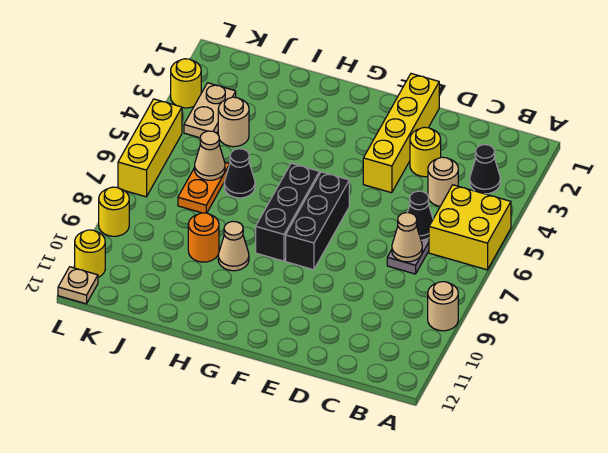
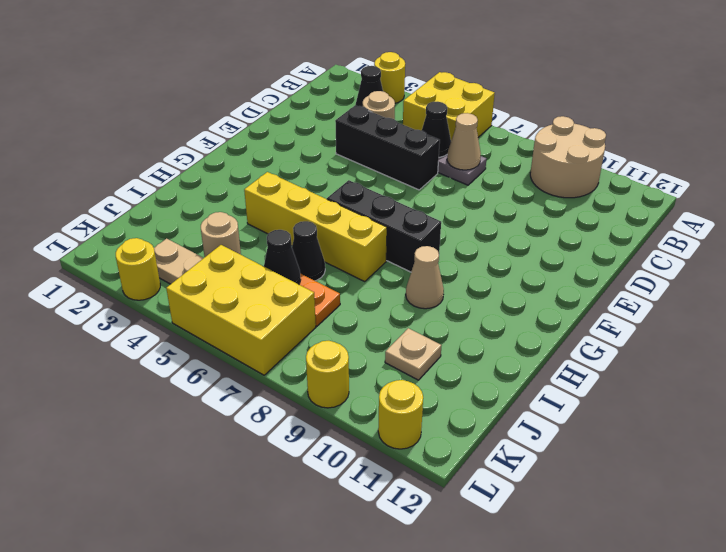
tan 1x1 round brick [428,282,458,331] -> tan 2x2 round brick [530,116,606,198]
yellow 1x1 round brick [410,127,441,177] -> yellow 1x1 round brick moved to [374,52,405,103]
yellow 1x4 brick [363,74,439,193] -> yellow 1x4 brick moved to [244,172,387,281]
black 1x3 brick [286,172,349,270] -> black 1x3 brick moved to [335,105,440,190]
orange 1x1 round brick [188,213,219,262] -> none
tan 1x1 cone [195,131,225,180] -> black 1x1 cone [264,230,301,284]
yellow 1x3 brick [118,99,182,197] -> yellow 2x3 brick [166,245,316,375]
tan 1x1 plate [58,267,98,304] -> tan 1x1 plate moved to [385,328,442,380]

